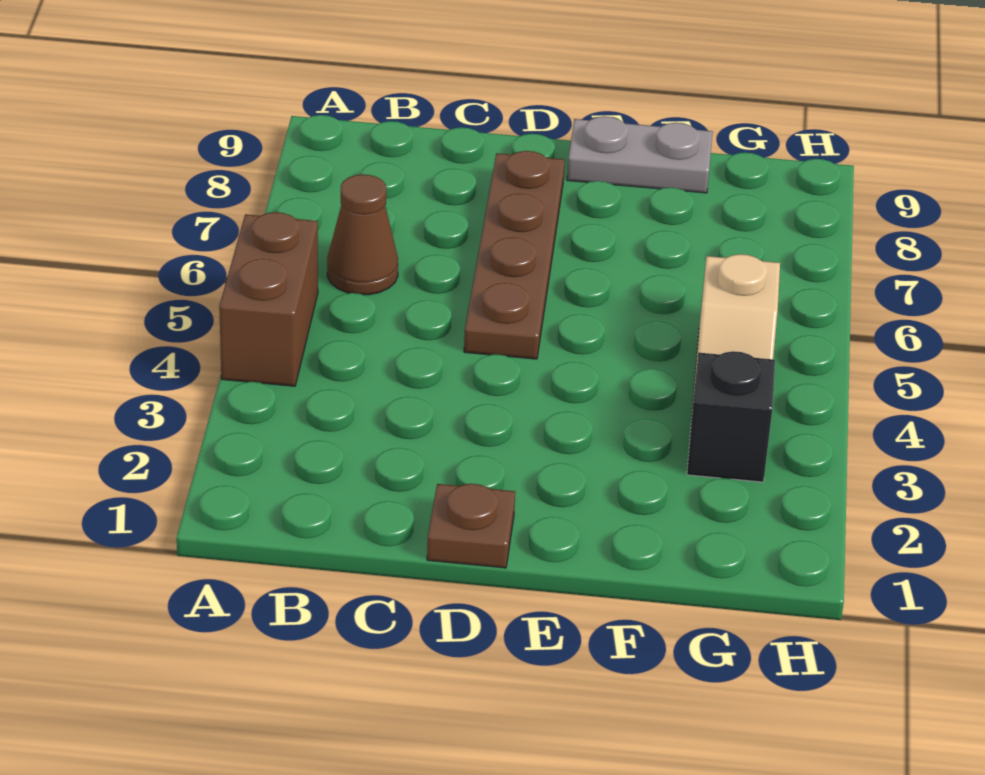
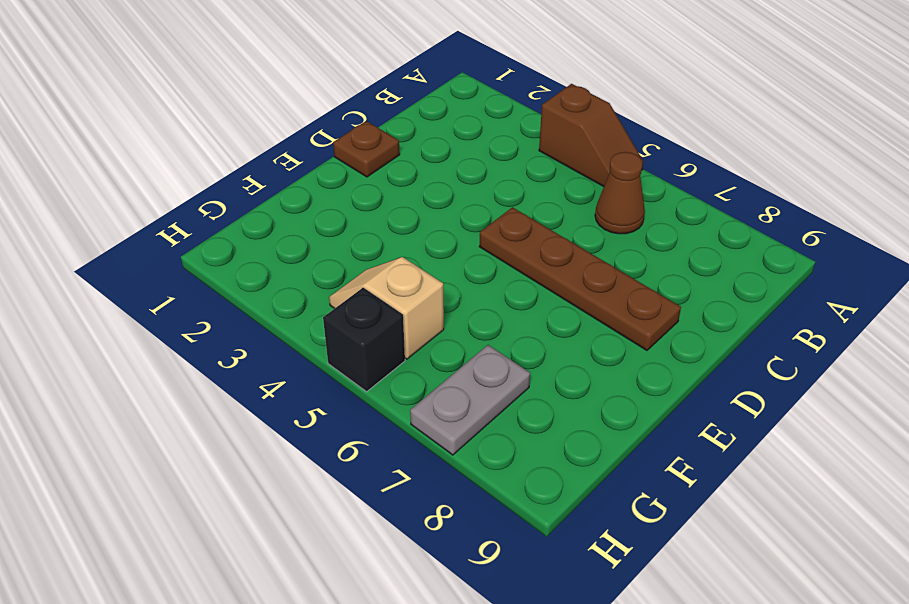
brown 1x2 brick [219,212,318,386] -> brown 1x2 slope [539,84,643,187]
grey 1x2 plate [567,116,713,193] -> grey 1x2 plate moved to [410,345,530,455]
black 1x1 brick [687,351,775,482] -> black 1x1 brick moved to [323,288,405,392]

